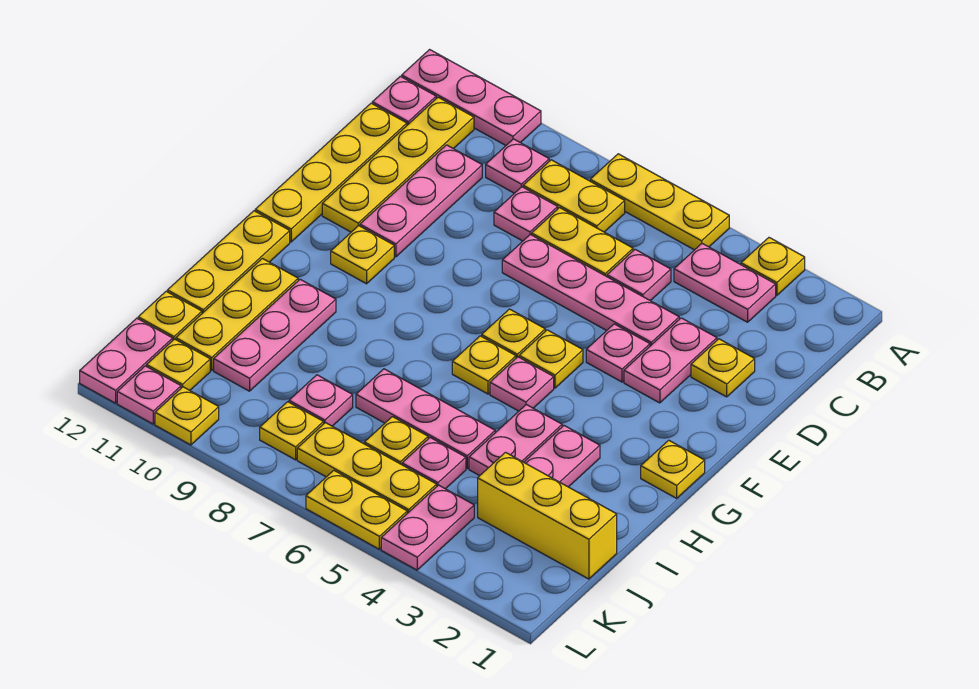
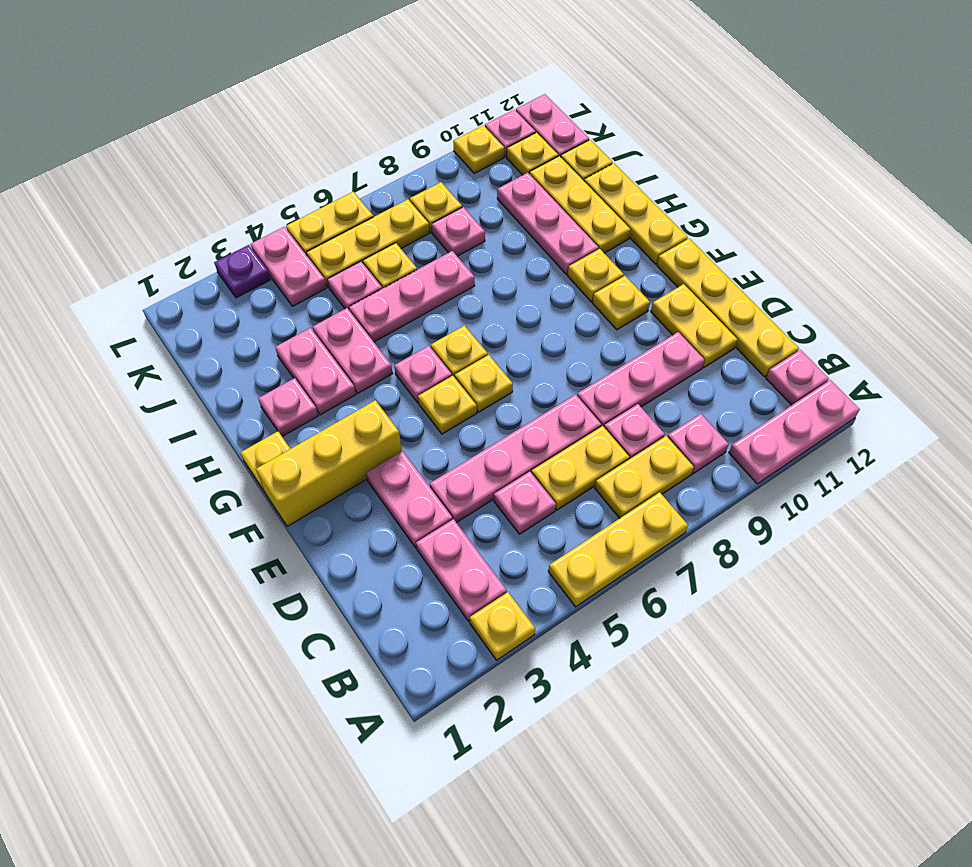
pink 1x2 plate [674,244,776,322] -> pink 1x2 plate turned to [416,519,507,621]
yellow 1x4 plate [322,97,474,232] -> yellow 1x2 plate [651,284,738,368]
pink 1x3 plate [360,145,482,257] -> pink 1x3 plate turned to [577,332,705,427]
yellow 1x1 plate [691,339,755,397] -> yellow 1x1 plate moved to [568,249,624,302]
pink 1x1 plate [586,324,650,382] -> pink 1x1 plate moved to [258,378,318,437]
yellow 1x3 brick [478,452,617,579] -> yellow 1x3 brick moved to [256,400,402,526]
none -> purple 1x1 plate [214,245,270,298]

